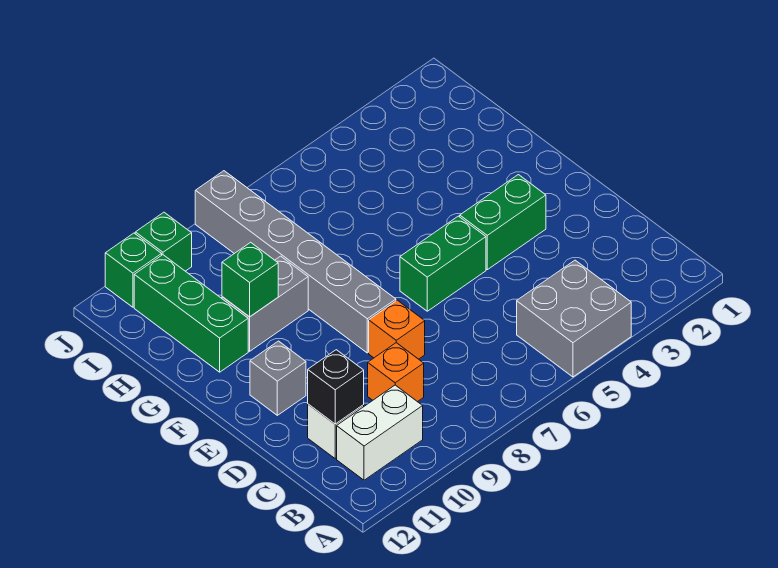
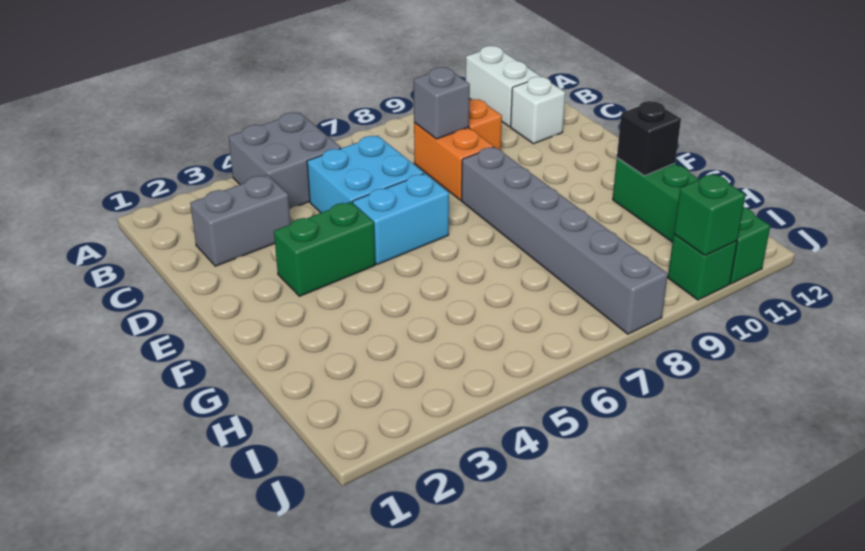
white 1x2 brick [337,385,423,480] -> white 1x2 brick turned to [466,46,541,127]
none -> cyan 2x2 brick [307,136,424,213]
black 1x1 brick [308,350,364,424] -> black 1x1 brick moved to [617,101,681,176]
orange 1x1 brick [369,300,425,359] -> orange 1x2 brick [414,122,494,200]
green 1x2 brick [400,216,486,311] -> cyan 1x2 brick [353,174,449,264]
grey 1x1 brick [250,341,306,415] -> grey 1x1 brick moved to [414,67,470,139]
grey 1x2 brick [222,256,308,351] -> grey 1x2 brick moved to [190,175,291,266]
green 1x1 brick [222,242,278,317] -> green 1x1 brick moved to [674,174,745,255]

